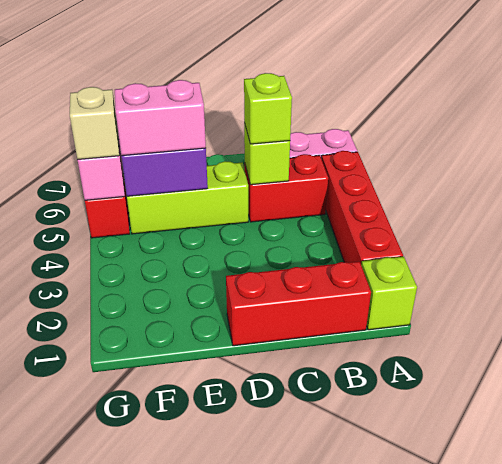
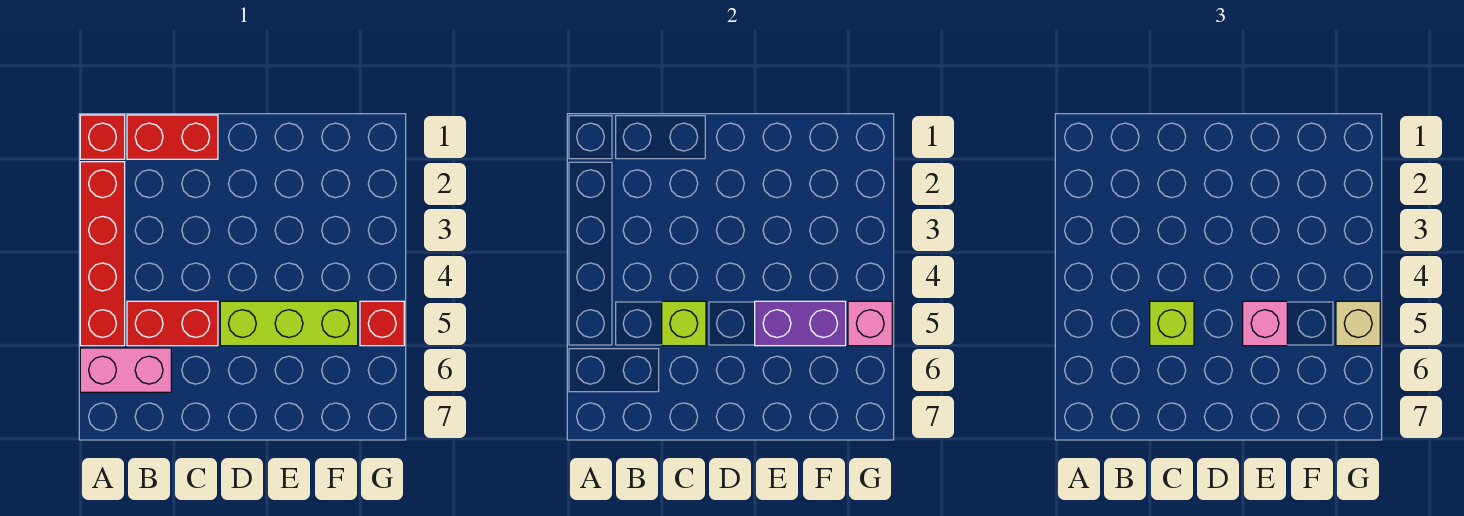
lime 1x1 brick [361,257,417,330] -> red 1x1 brick [80,115,125,159]
red 1x3 brick [226,261,371,346] -> red 1x2 brick [127,115,218,159]
pink 1x2 brick [115,80,206,156] -> pink 1x1 brick [1243,301,1287,346]

